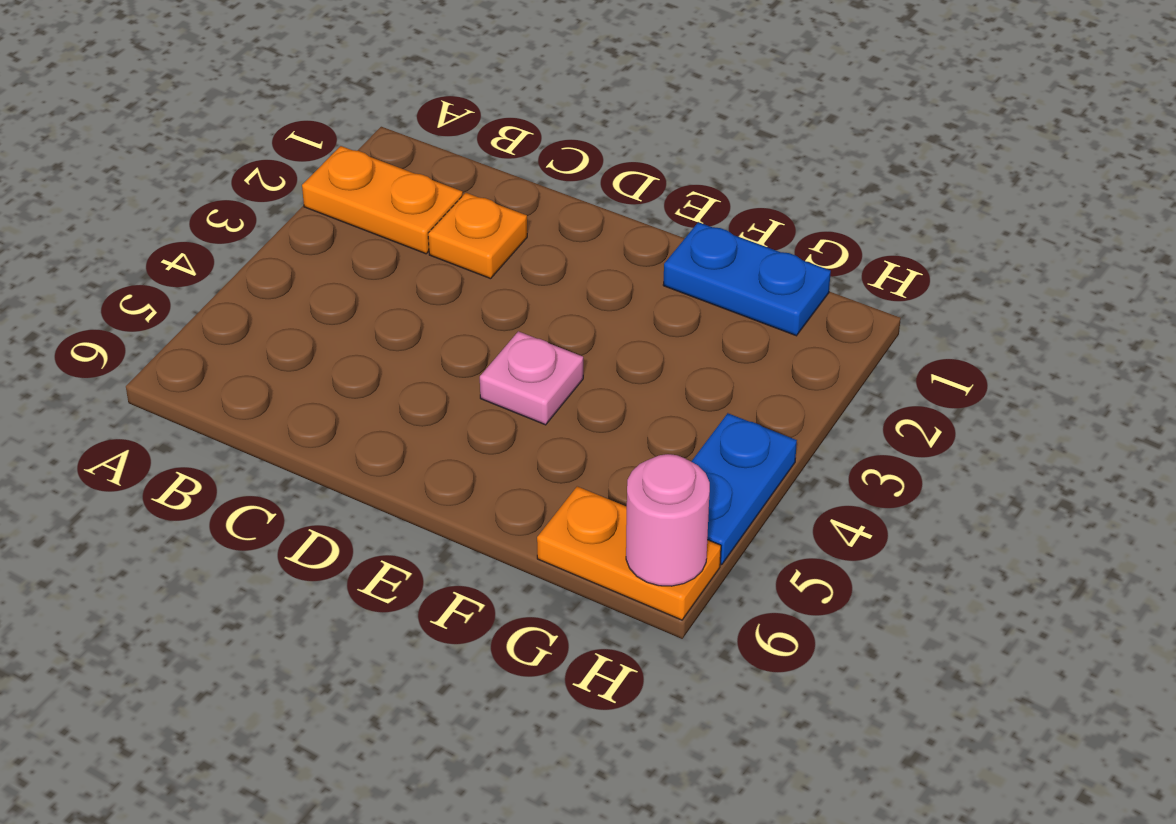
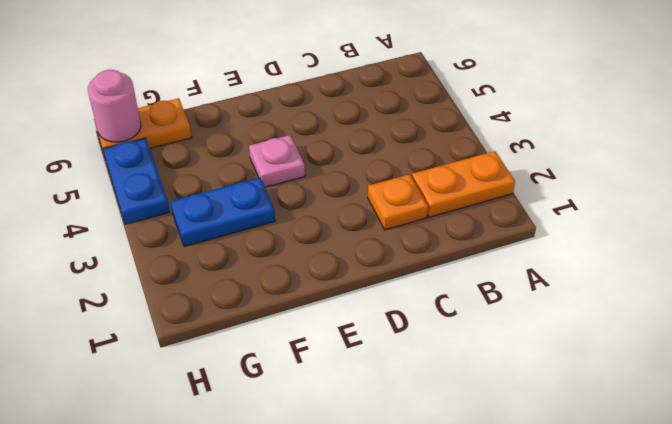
blue 1x2 plate [663,222,831,336] -> blue 1x2 plate moved to [170,178,275,246]

